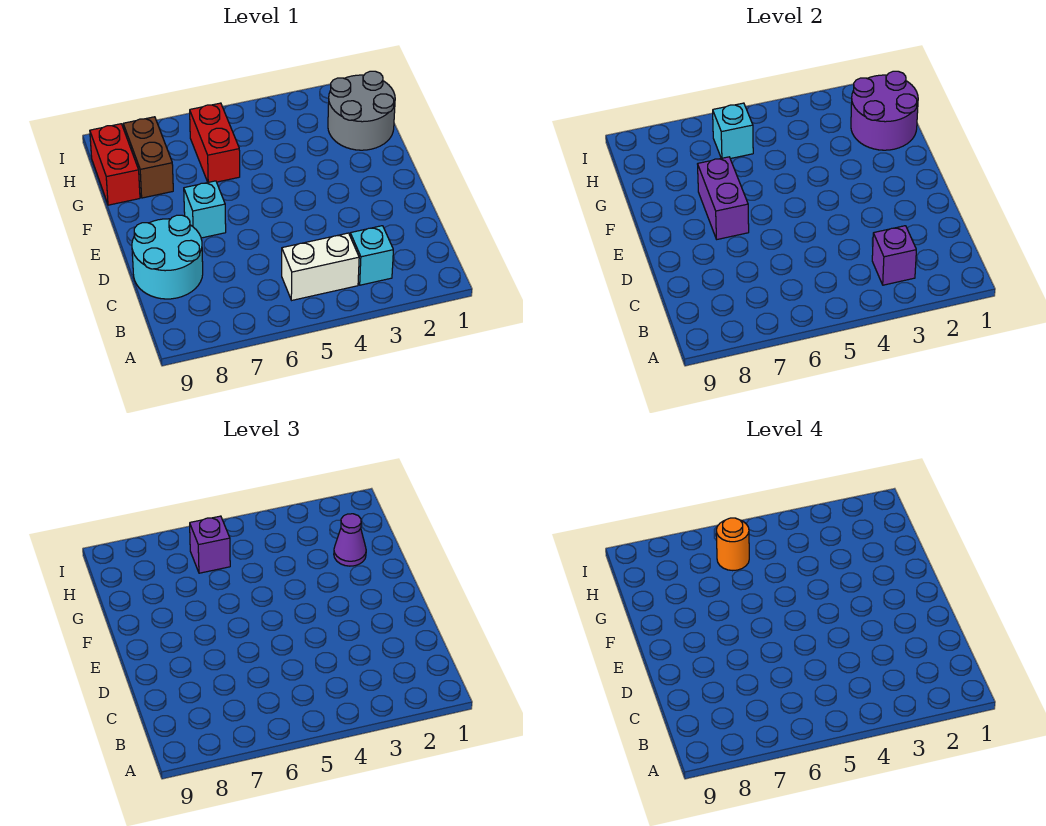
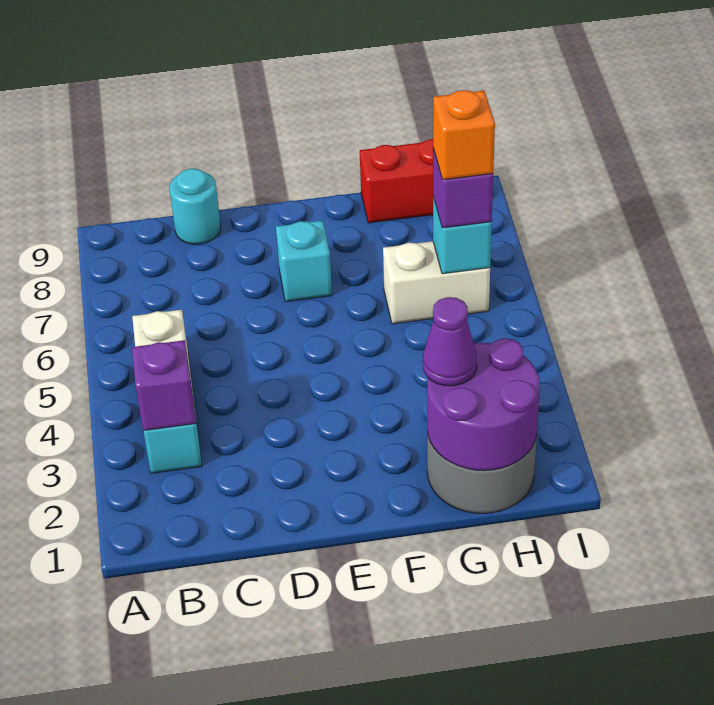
cyan 2x2 round brick [132,215,203,299] -> cyan 1x1 round brick [169,169,221,244]
purple 1x2 brick [698,157,749,239] -> none
red 1x2 brick [190,103,240,182] -> white 1x2 brick [383,241,490,324]
brown 1x2 brick [123,117,173,198] -> none
orange 1x1 round brick [716,518,749,571] -> orange 1x1 brick [433,90,495,180]

